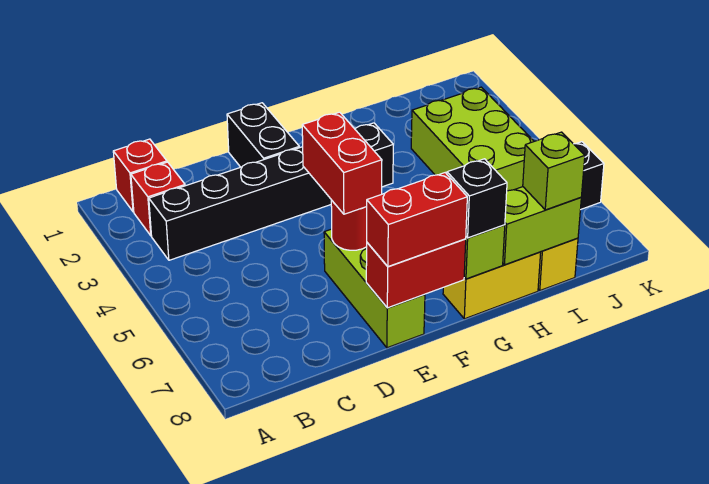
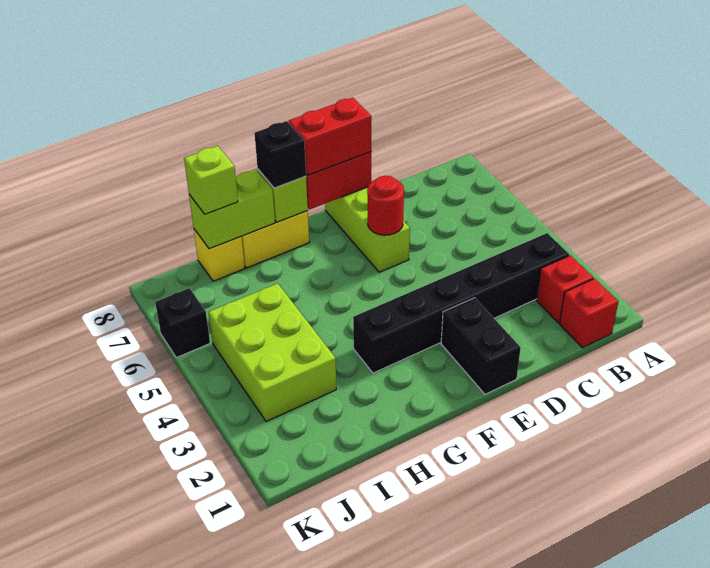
red 1x2 brick [302,112,382,214] -> none

